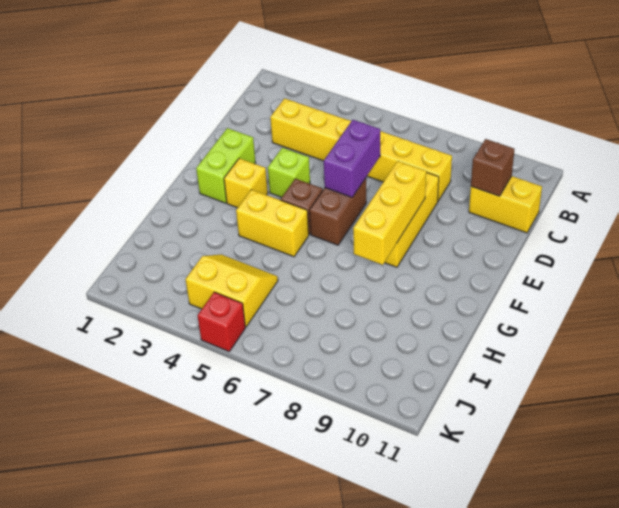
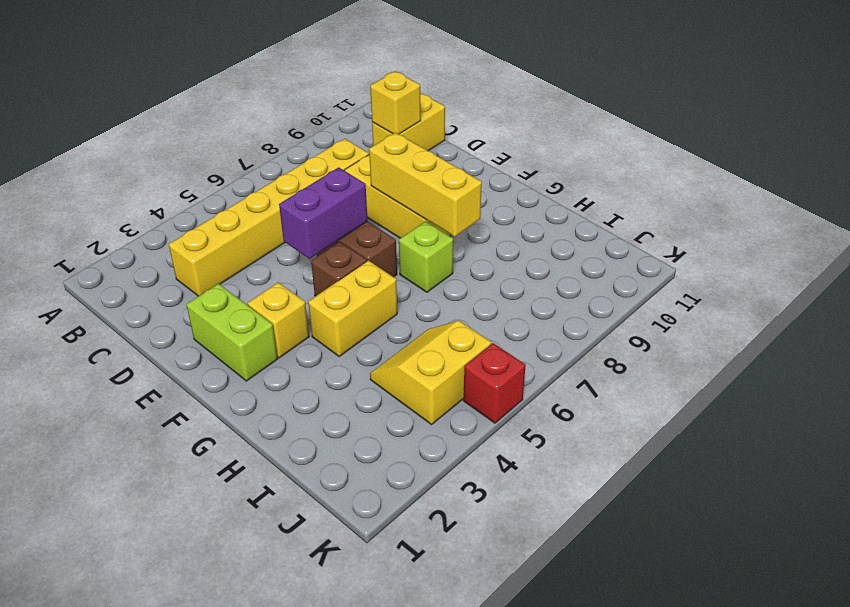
brown 1x1 brick [471,139,515,196] -> yellow 1x1 brick [370,71,421,134]
purple 1x2 brick [324,120,380,197] -> purple 1x2 brick turned to [279,167,368,259]
lime 1x1 brick [268,148,310,197] -> lime 1x1 brick moved to [399,221,453,292]

